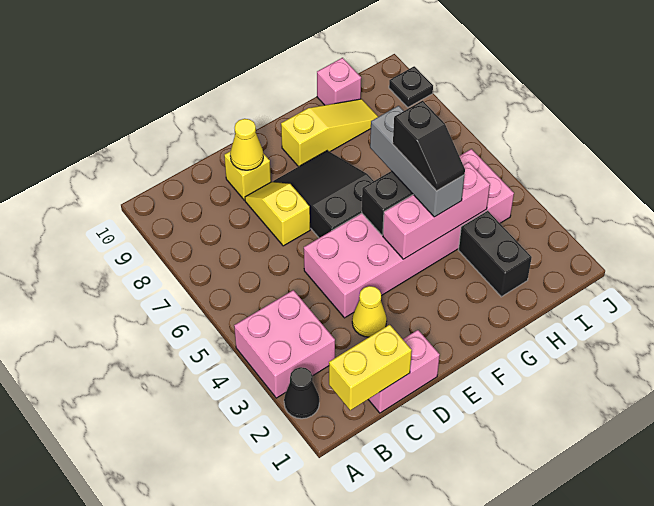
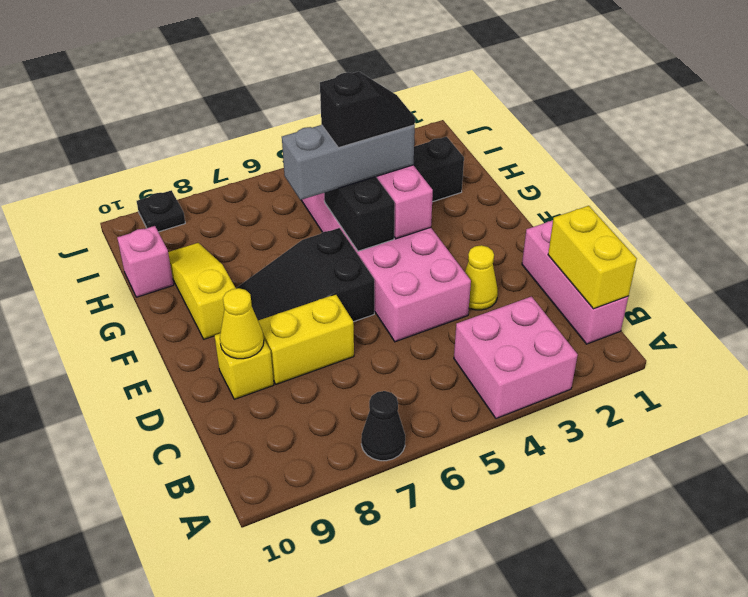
black 1x1 cone [284,367,319,419] -> black 1x1 cone moved to [361,391,405,461]
pink 1x2 brick [368,330,440,413] -> pink 1x3 brick [522,220,628,344]
yellow 1x2 slope [245,182,310,246] -> yellow 1x2 brick [258,294,354,384]

